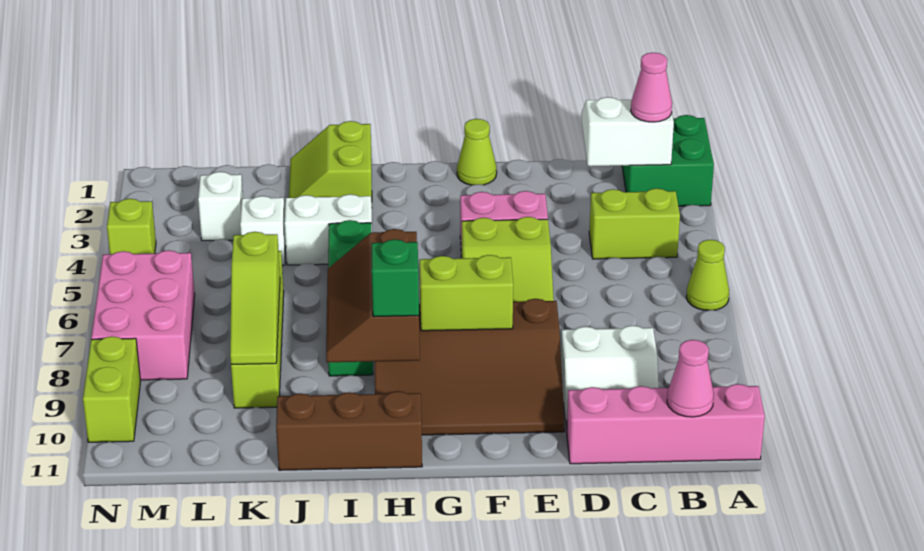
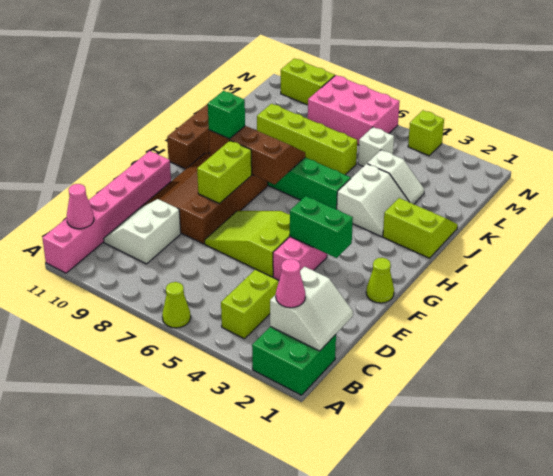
pink 1x4 brick [567,384,765,464] -> pink 1x6 brick [42,151,171,273]
none -> green 1x2 brick [290,196,353,258]
lime 1x3 slope [230,232,280,364] -> none
white 1x1 brick [198,172,243,241] -> white 1x1 brick moved to [358,127,394,167]

